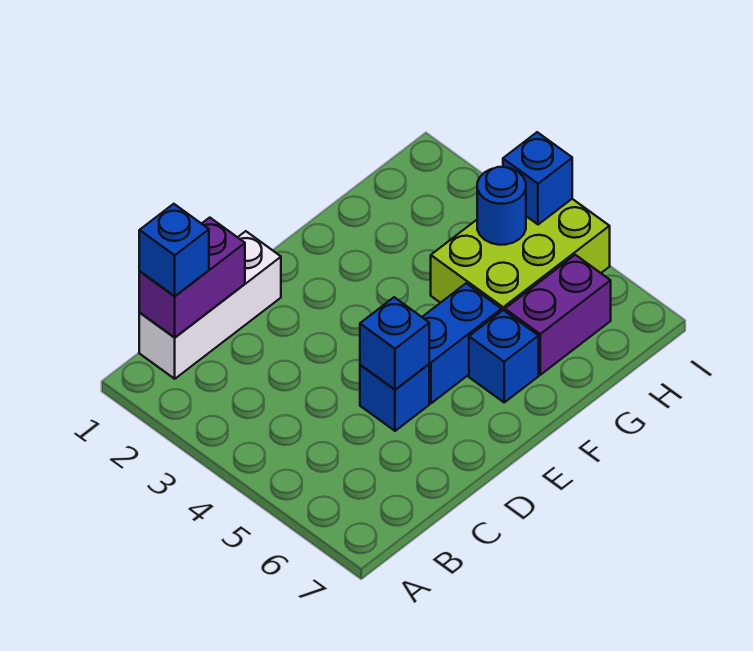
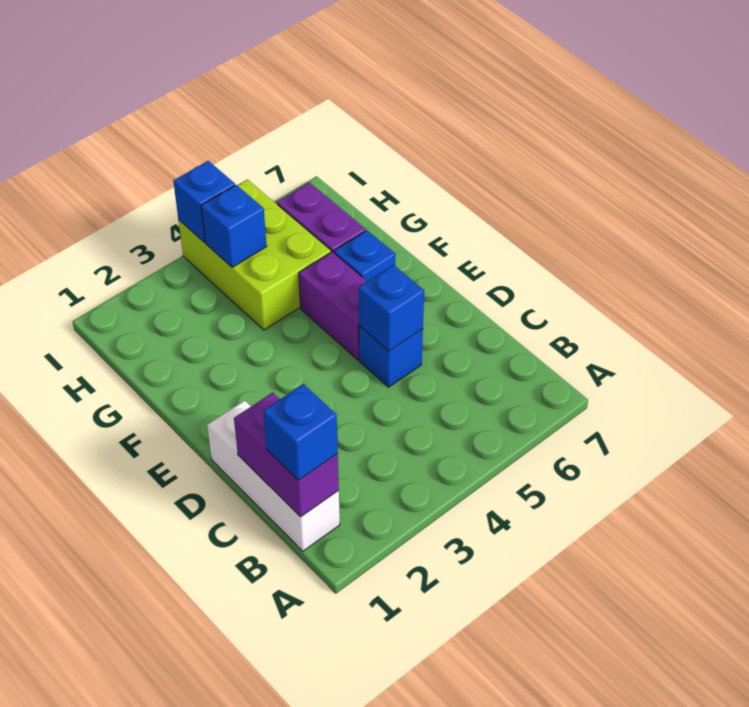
blue 1x2 brick [422,283,501,403] -> purple 1x2 brick [299,252,367,360]
blue 1x1 round brick [477,167,526,245] -> blue 1x1 brick [201,185,267,268]

